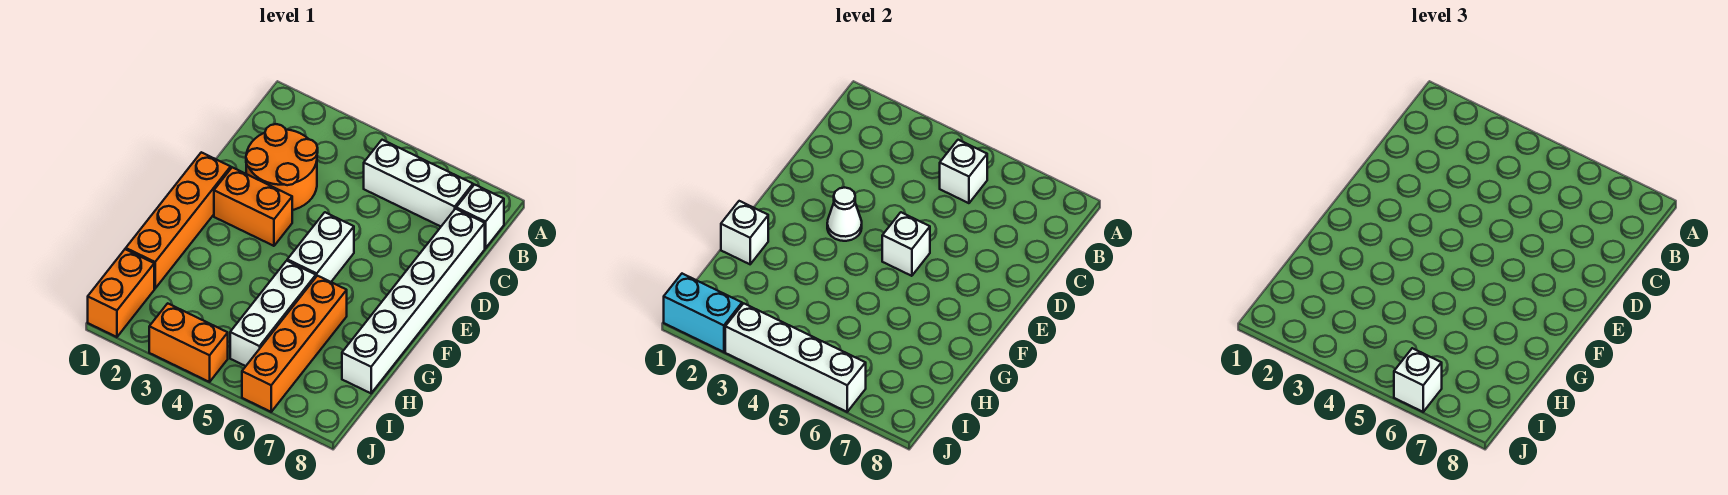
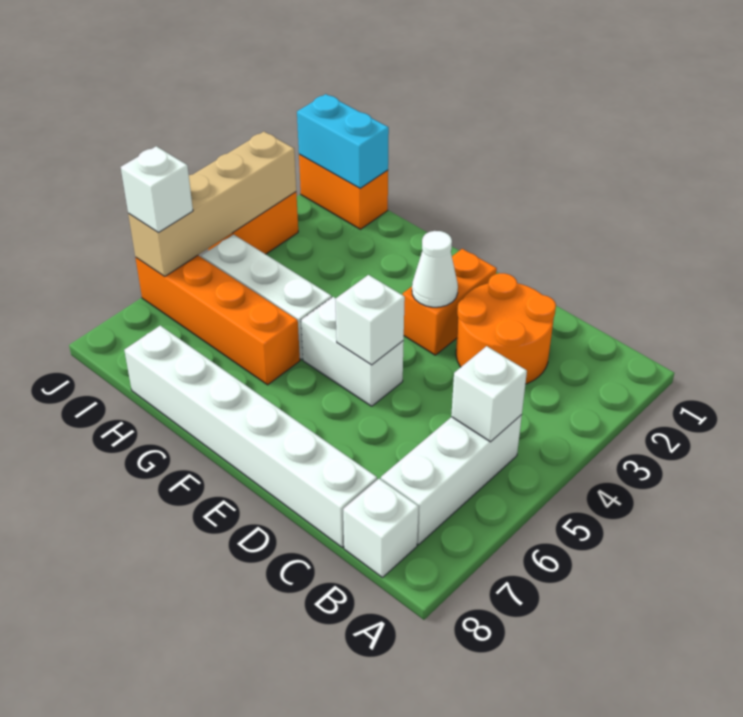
orange 1x4 brick [126,152,231,289] -> none
white 1x1 brick [721,201,768,264] -> none
cyan 1x2 brick [664,274,742,352] -> cyan 1x2 brick turned to [297,94,389,188]
white 1x4 brick [725,303,866,412] -> tan 1x4 brick [128,132,296,276]

